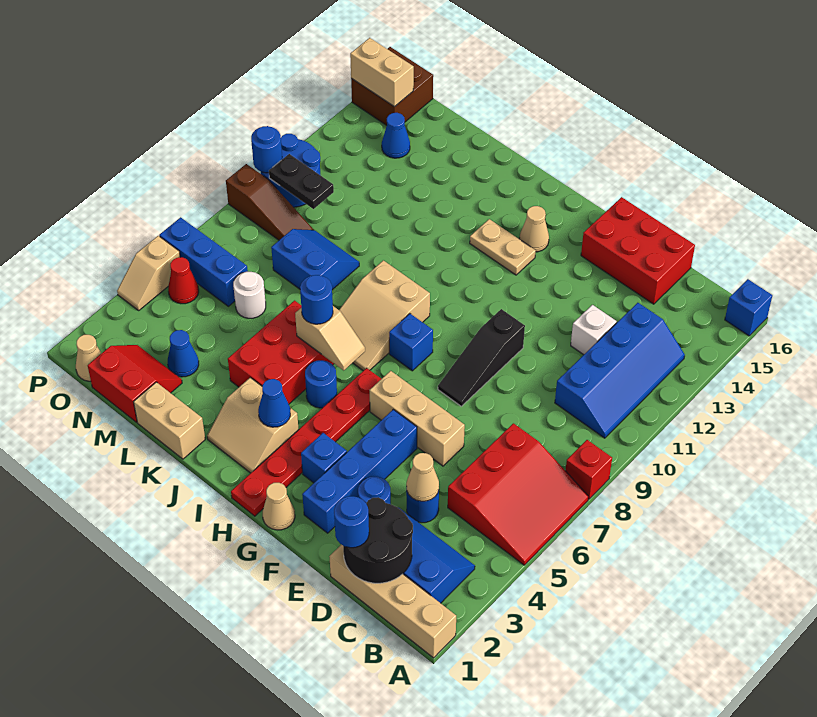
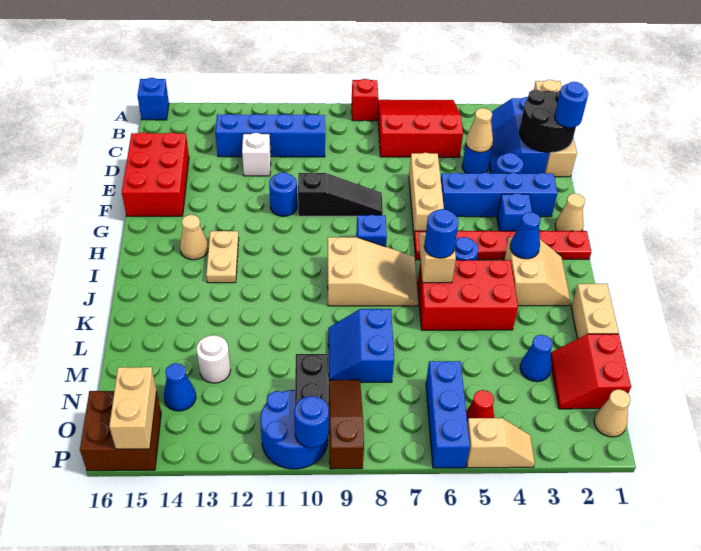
none -> blue 1x1 round brick [269,172,297,216]
white 1x1 round brick [233,272,266,318] -> white 1x1 round brick moved to [197,335,231,383]

